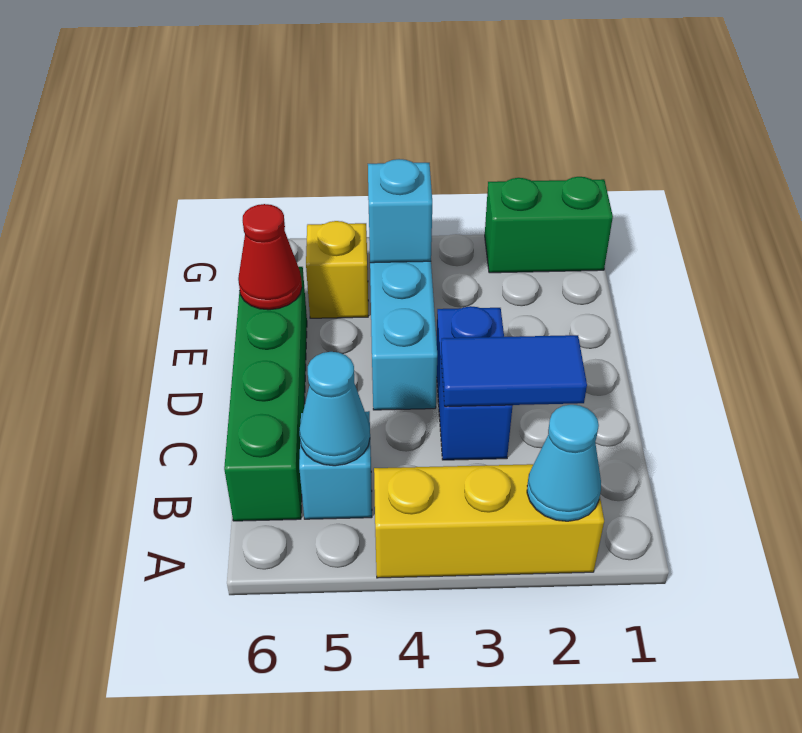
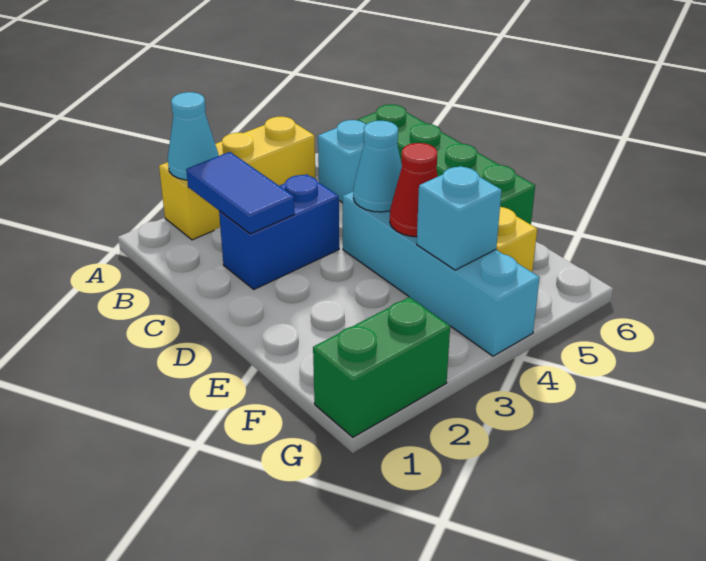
cyan 1x1 cone [299,352,370,466] -> cyan 1x1 cone moved to [353,121,402,212]
blue 1x2 tile [441,335,587,407] -> blue 1x2 tile turned to [186,152,294,234]
blue 1x2 brick [437,306,513,460] -> blue 1x2 brick turned to [219,174,339,289]
red 1x1 cone [238,204,302,310] -> red 1x1 cone moved to [390,143,438,237]

